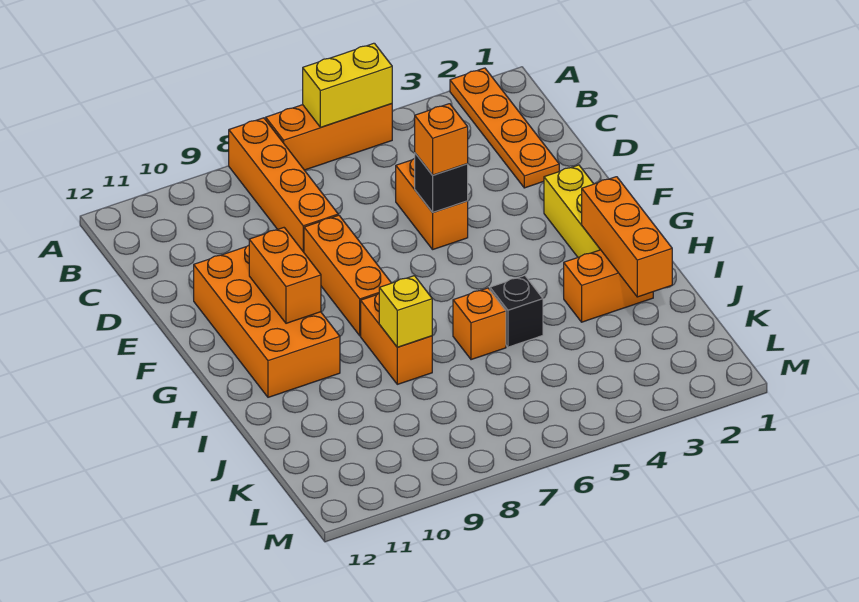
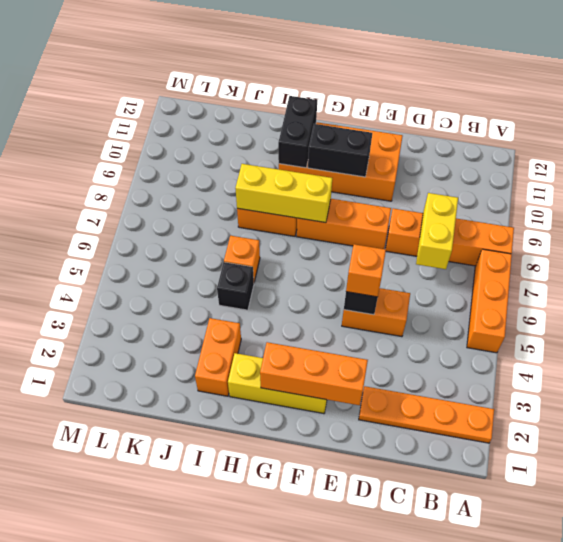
yellow 1x2 brick [303,43,392,127] -> yellow 1x2 brick moved to [416,193,458,269]
orange 1x2 brick [249,228,321,323] -> black 1x2 brick [308,124,372,177]
orange 1x3 brick [582,177,672,297] -> orange 1x3 brick moved to [260,342,368,405]
none -> black 1x2 brick [278,96,317,168]
yellow 1x1 brick [379,276,432,347] -> yellow 1x3 brick [235,164,332,223]

